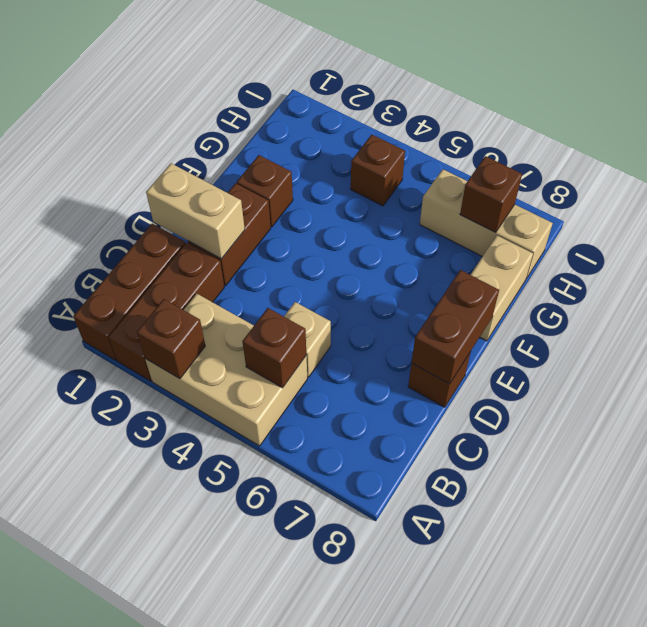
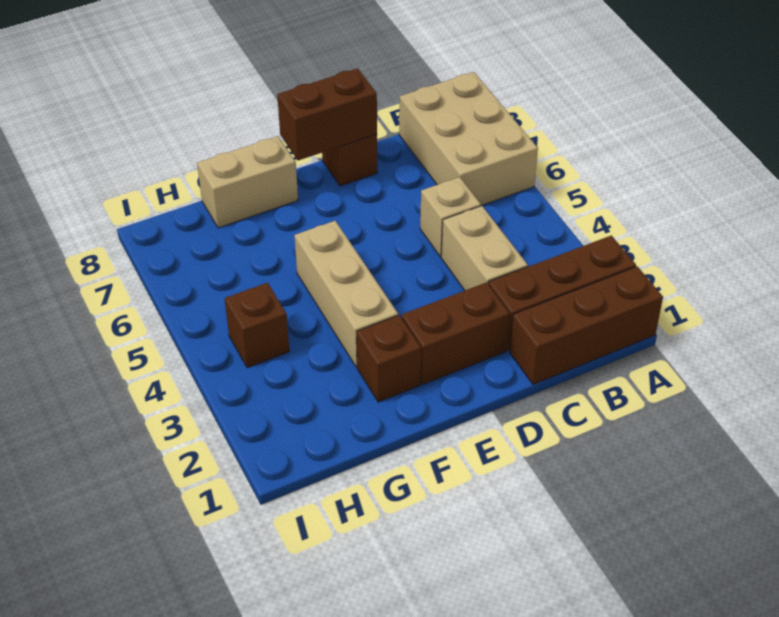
tan 2x3 brick [145,294,307,446] -> tan 2x3 brick moved to [399,72,538,206]
brown 1x1 brick [137,299,205,379] -> none
brown 1x1 brick [242,308,306,388] -> none
tan 1x2 brick [146,163,245,259] -> tan 1x2 brick moved to [441,206,528,290]
tan 1x3 brick [420,169,553,279] -> tan 1x3 brick moved to [294,221,398,368]
brown 1x1 brick [460,156,522,233] -> none

